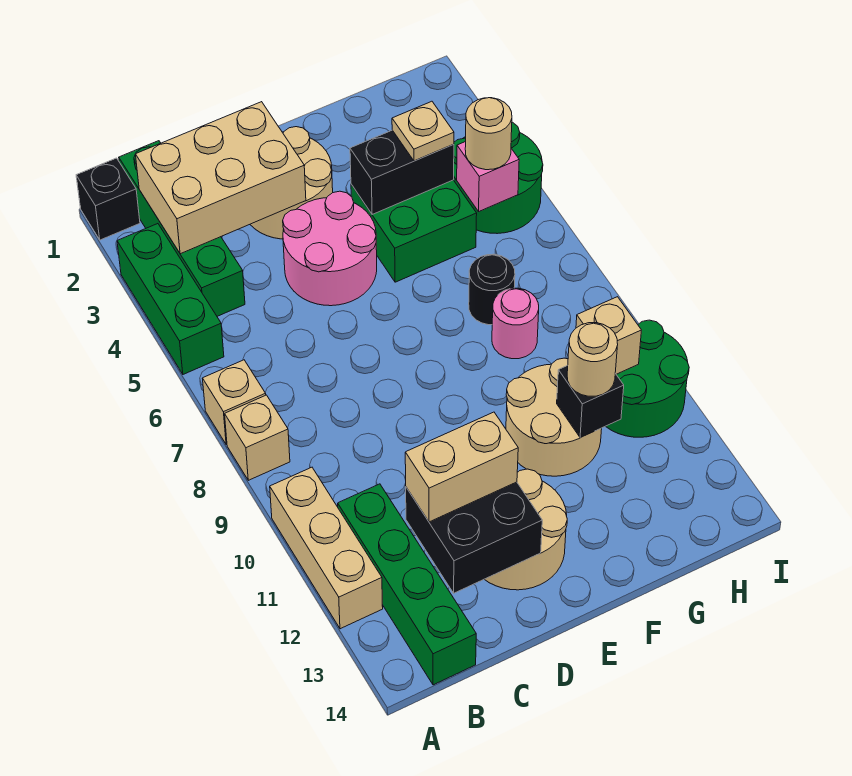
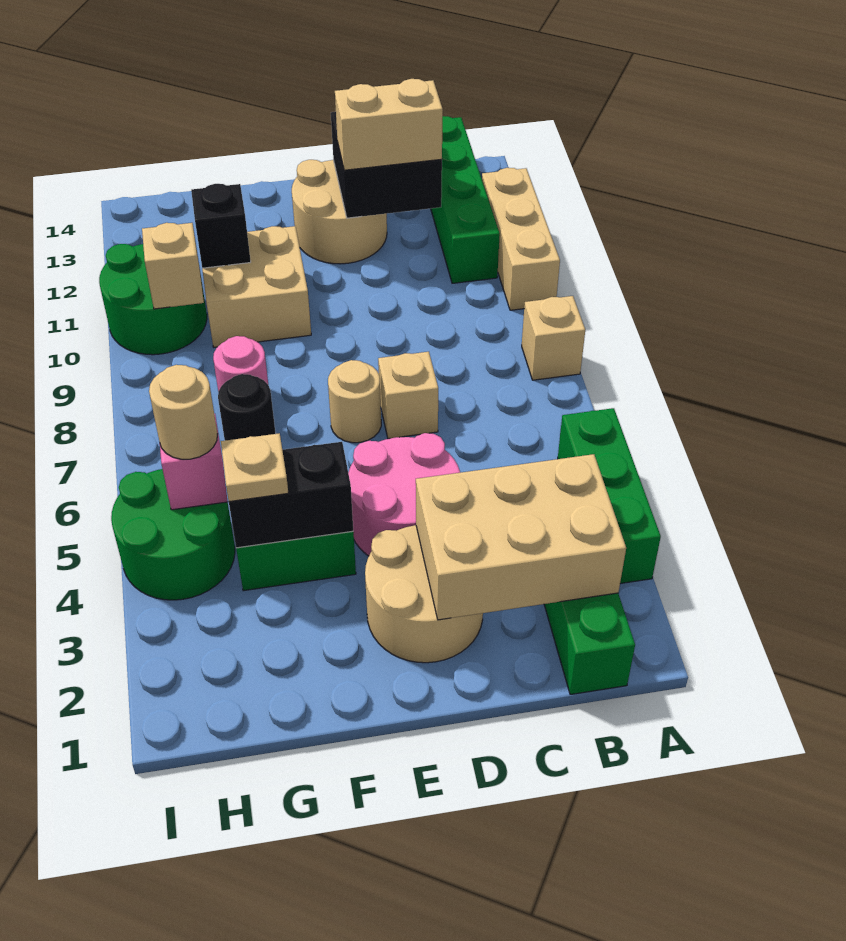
black 1x1 brick [76,158,140,240] -> none
tan 1x1 brick [203,360,266,445] -> tan 1x1 brick moved to [378,352,438,439]
tan 2x2 round brick [506,358,602,476] -> tan 2x2 brick [202,226,311,347]
tan 1x1 round brick [567,323,618,396] -> tan 1x1 round brick moved to [328,360,381,443]

